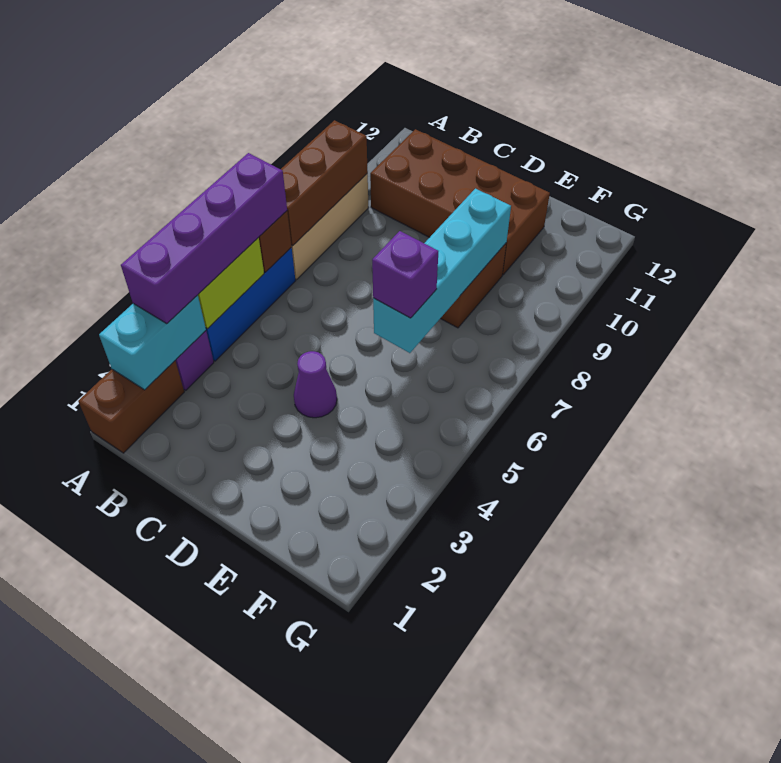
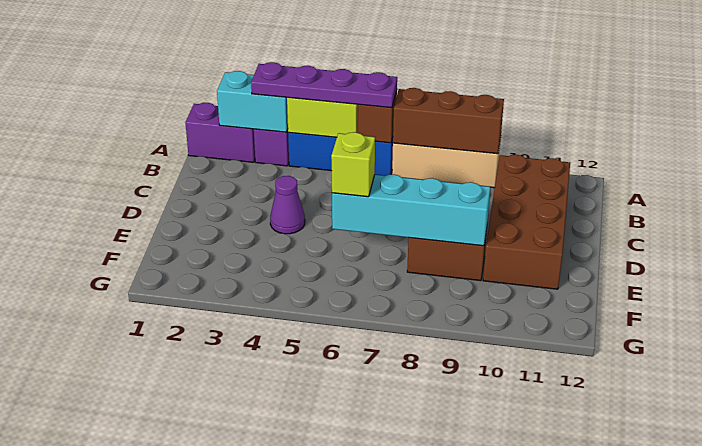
brown 1x2 brick [78,361,184,453] -> purple 1x2 brick [185,103,255,162]
purple 1x4 brick [121,153,287,323] -> purple 1x4 plate [251,62,397,108]
purple 1x1 brick [372,231,438,318] -> lime 1x1 brick [331,132,375,197]

